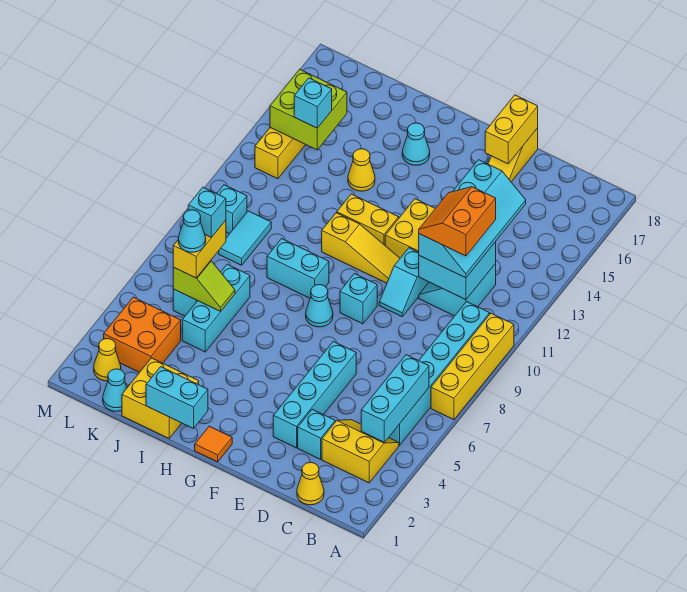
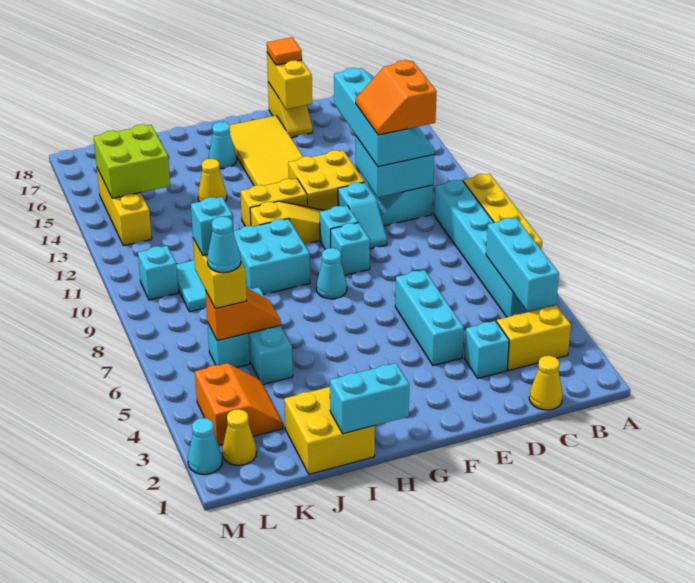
cyan 1x4 brick [273,341,356,448] -> cyan 1x3 brick [395,270,464,366]
none -> yellow 2x4 tile [229,115,303,186]
orange 1x1 tile [195,426,232,462] -> orange 1x1 tile moved to [267,37,302,65]
cyan 1x2 brick [267,239,329,298] -> cyan 2x2 brick [234,219,310,294]
lime 1x2 slope [173,261,235,311] -> orange 1x2 slope [205,287,281,341]
cyan 1x1 cone [103,369,127,411] -> cyan 1x1 cone moved to [188,418,222,474]
orange 2x2 brick [104,297,181,372] -> orange 2x2 slope [195,363,283,445]
cyan 1x1 brick [294,78,332,128] -> cyan 1x1 brick moved to [320,205,358,249]

